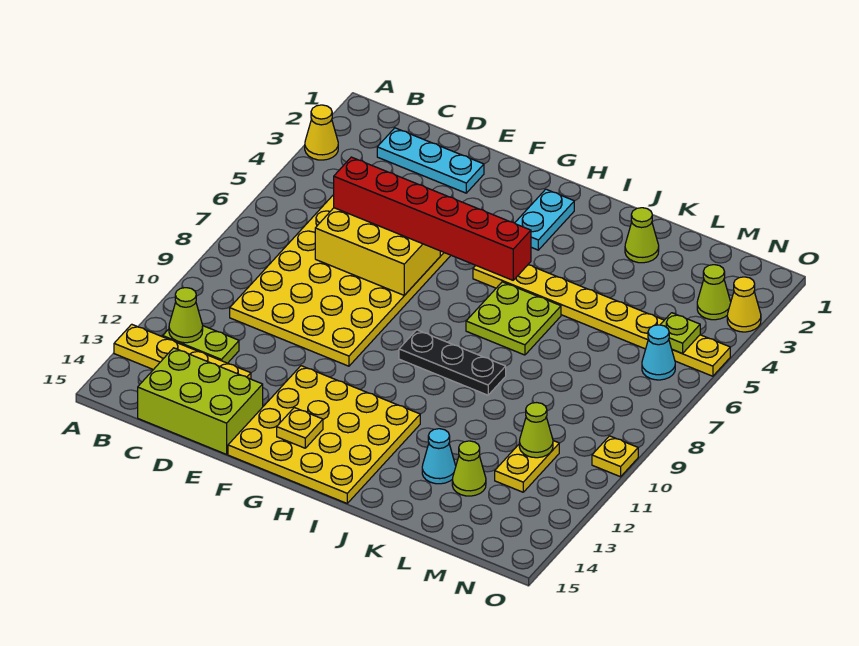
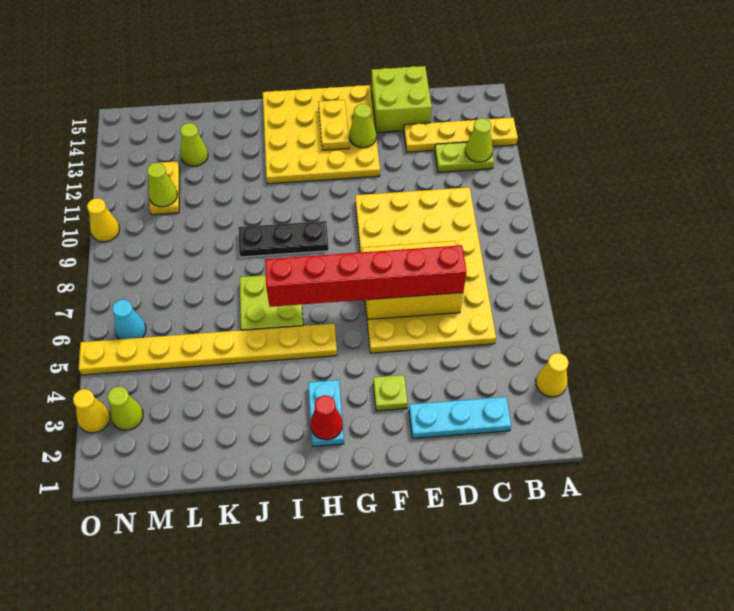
lime 2x3 brick [138,348,263,454] -> lime 2x2 brick [371,66,432,133]
yellow 1x1 plate [277,408,323,448] -> yellow 1x2 plate [318,100,349,150]
none -> red 1x1 cone [310,395,343,440]
lime 1x1 cone [625,208,659,263] -> lime 1x1 cone moved to [349,104,376,148]
cyan 1x1 cone [422,429,456,484] -> none
lime 1x1 plate [661,313,700,353] -> lime 1x1 plate moved to [373,375,408,411]
yellow 1x1 plate [592,436,638,477] -> yellow 1x1 cone [87,198,120,242]

